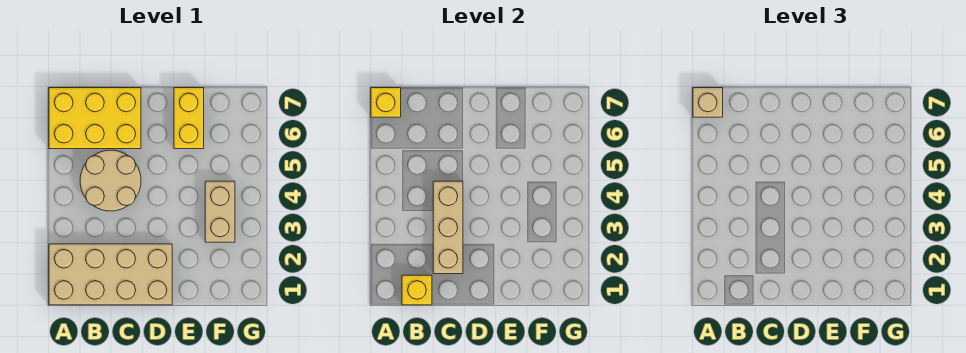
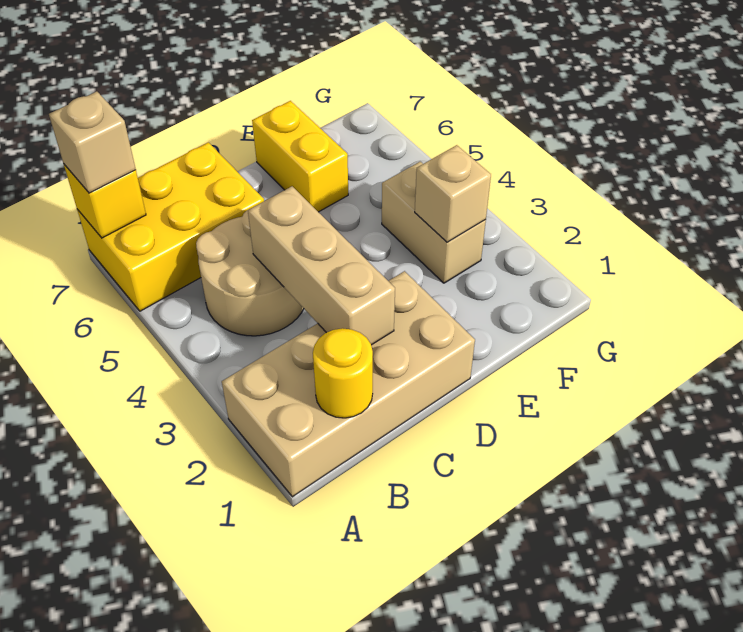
yellow 1x1 brick [402,275,432,305] -> yellow 1x1 round brick [313,328,373,418]
none -> tan 1x1 brick [415,145,491,242]

